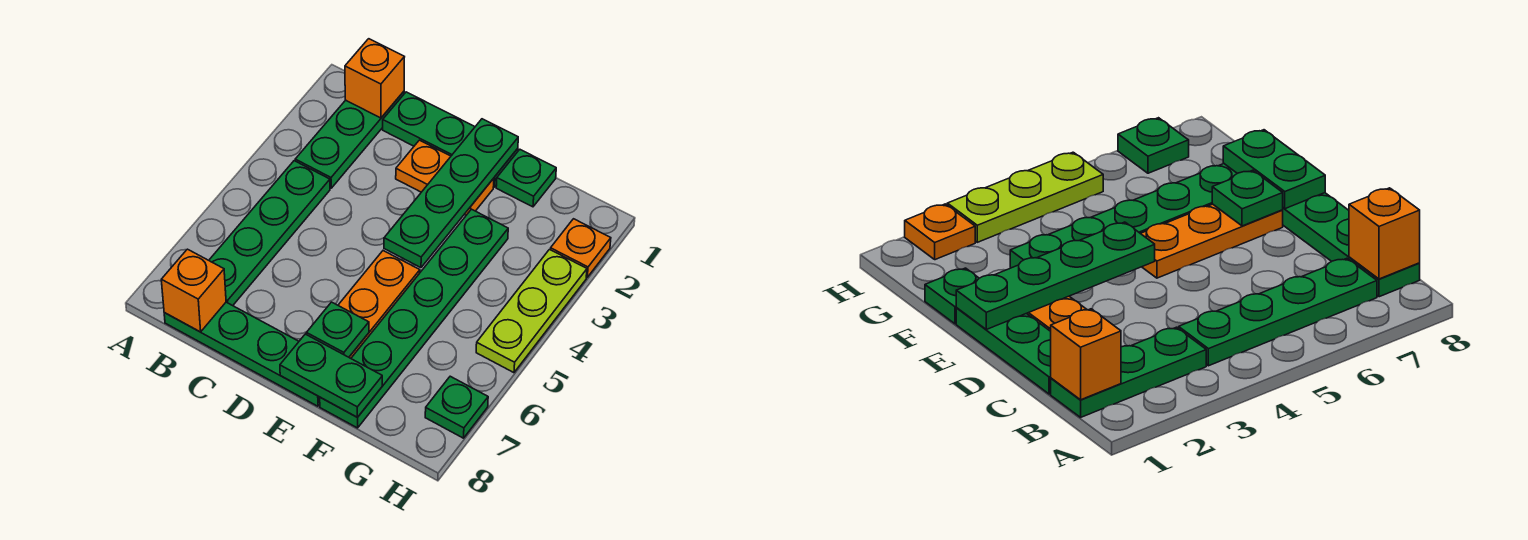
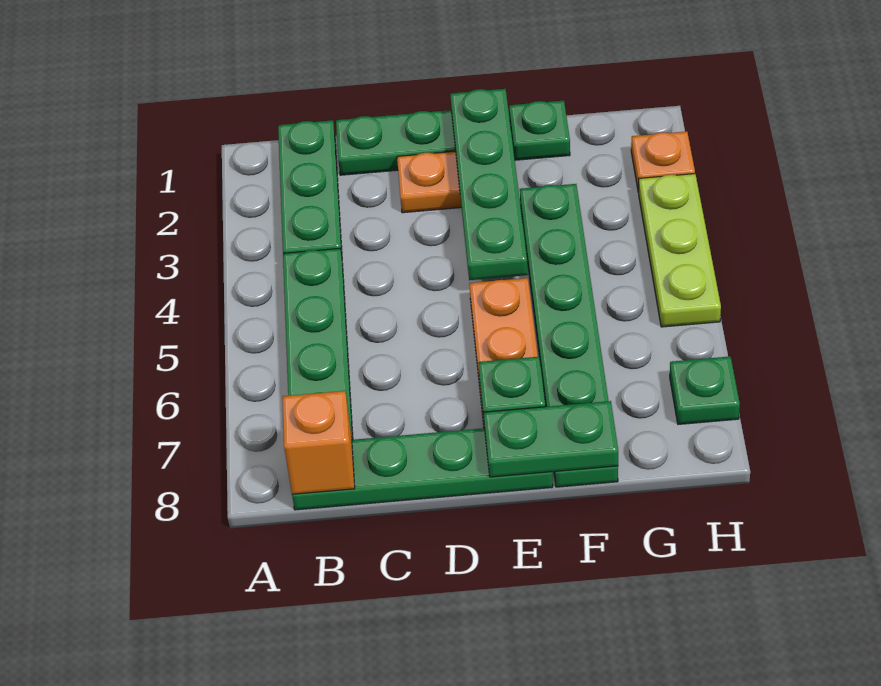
orange 1x1 brick [345,39,404,118] -> none

